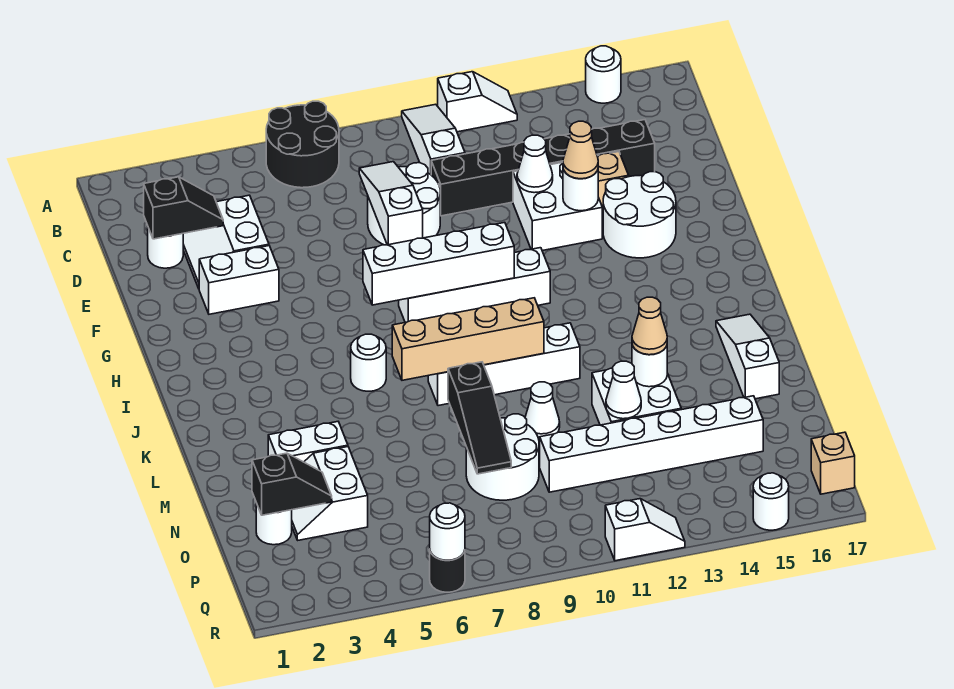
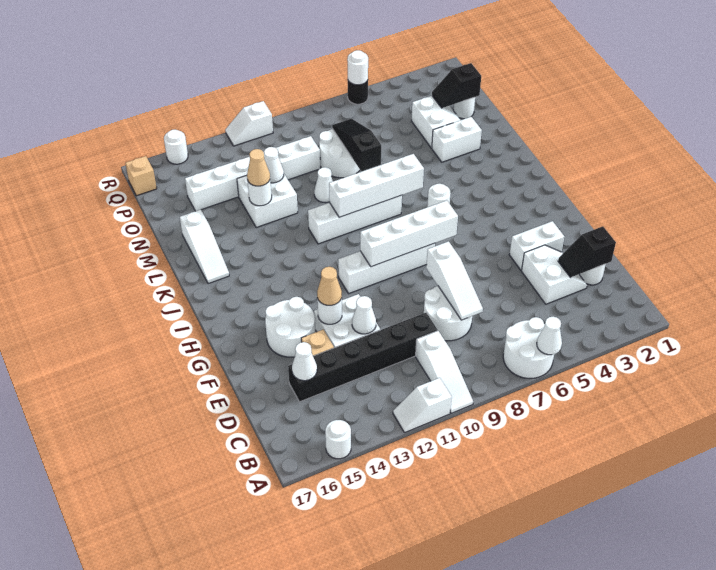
black 2x2 round brick [266,101,339,188] -> white 2x2 round brick [503,317,554,379]
none -> white 1x1 cone [537,317,562,355]
none -> white 1x1 cone [292,342,317,381]
tan 1x4 brick [392,298,544,380] -> white 1x4 brick [329,154,424,217]

